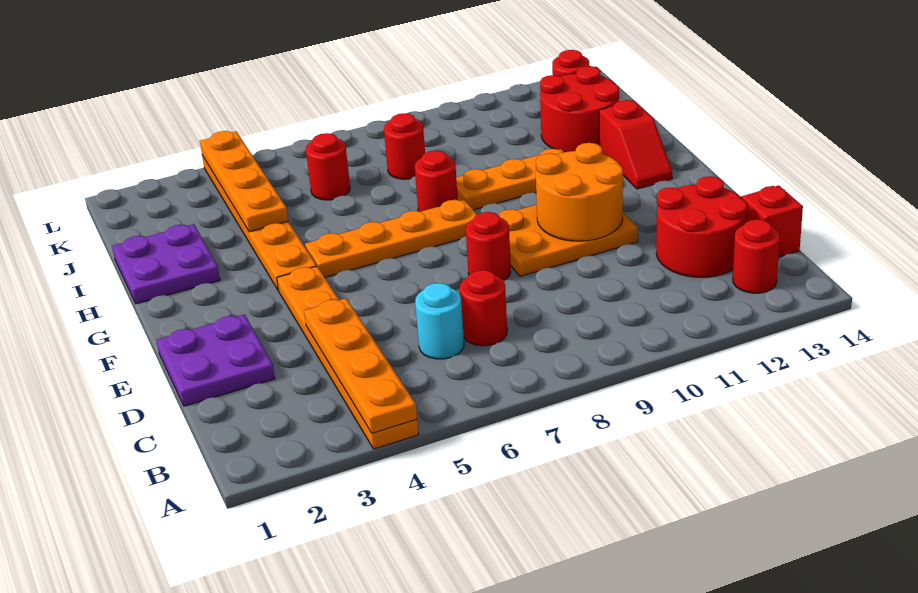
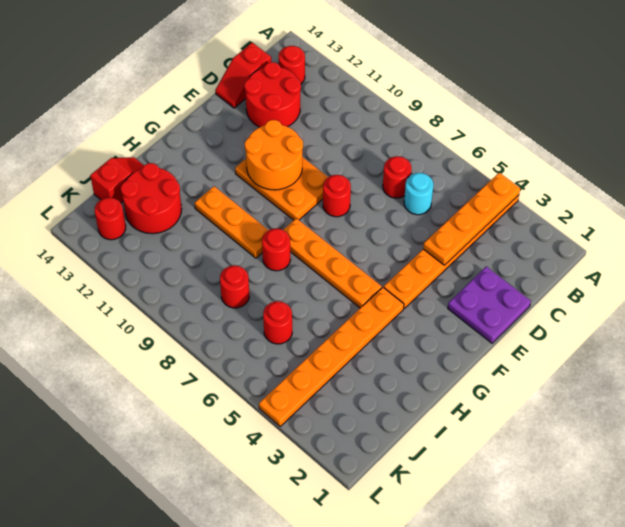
red 1x2 slope [599,100,672,189] -> red 1x2 slope moved to [90,157,144,203]
purple 2x2 plate [112,224,220,304] -> none
orange 1x4 plate [200,131,288,232] -> none

